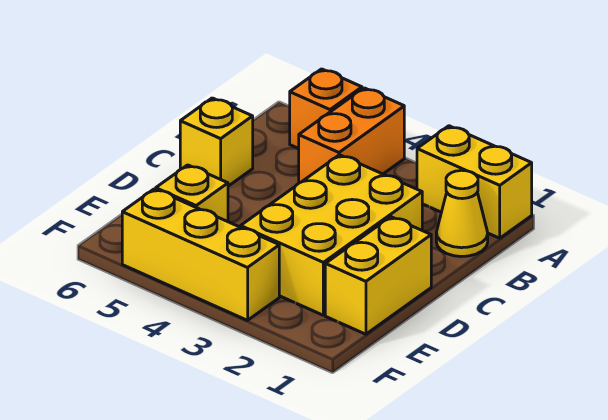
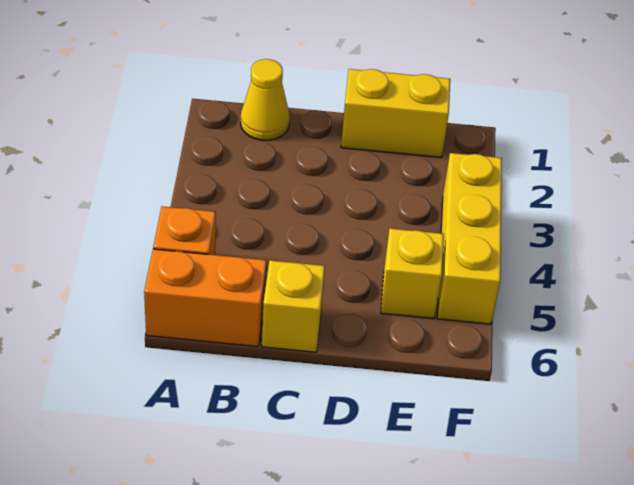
yellow 1x2 brick [417,126,532,238] -> none
orange 1x2 brick [299,88,404,183] -> orange 1x2 brick moved to [144,249,267,347]
yellow 2x3 brick [241,155,422,315] -> none

